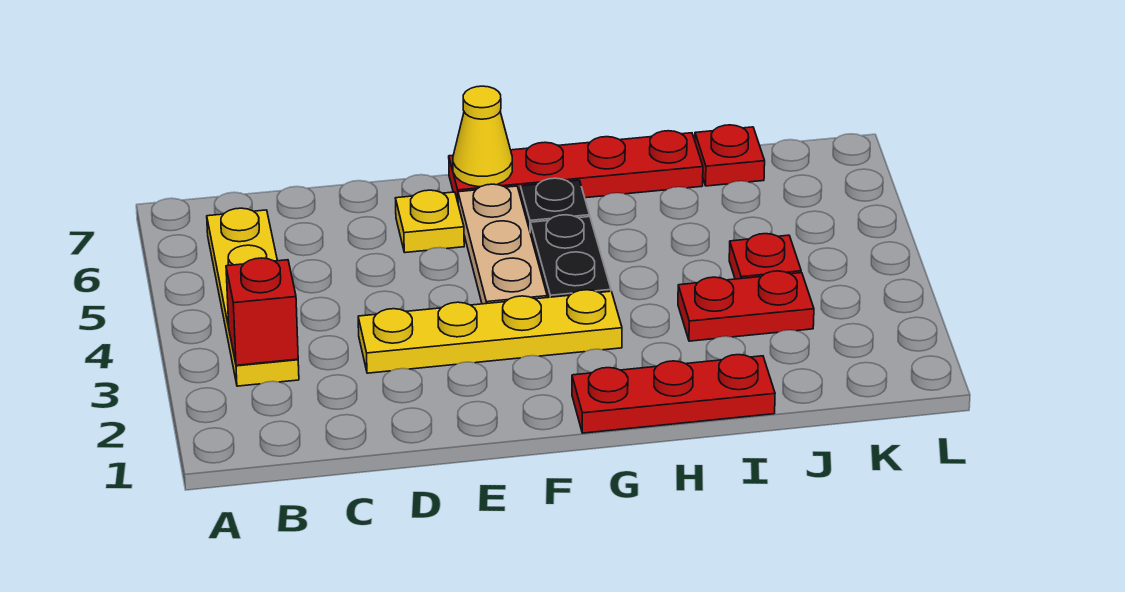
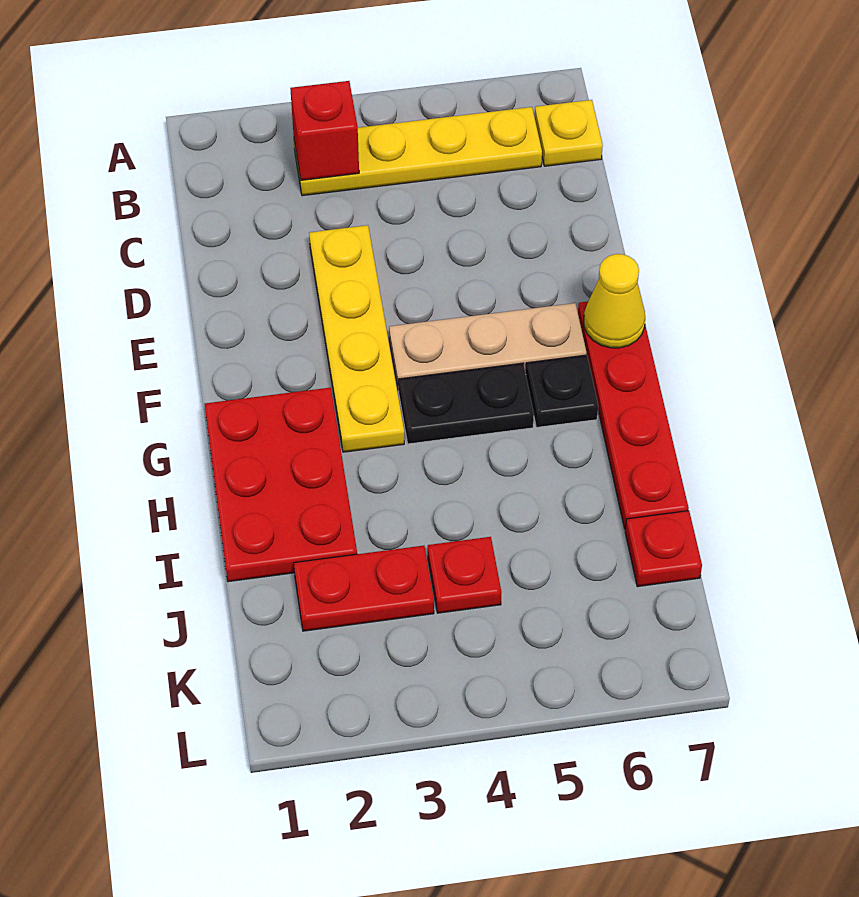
yellow 1x1 plate [396,190,464,253] -> yellow 1x1 plate moved to [535,100,603,166]
red 1x3 plate [572,355,775,433] -> red 2x3 plate [205,388,357,582]
red 1x2 plate [678,271,814,341] -> red 1x2 plate turned to [294,546,434,631]

